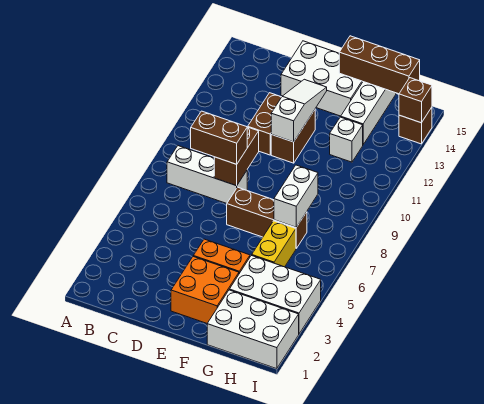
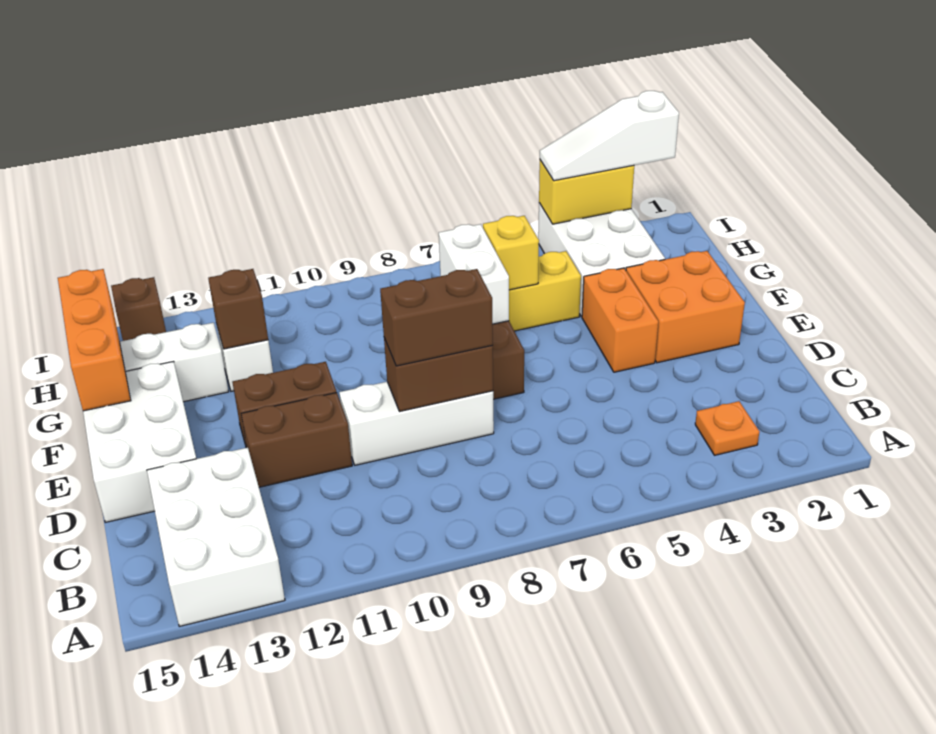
none -> orange 1x1 plate [695,401,759,455]
white 1x3 brick [167,146,247,204] -> white 1x3 brick turned to [339,382,494,465]
brown 1x2 brick [191,111,247,164] -> brown 1x2 brick turned to [380,269,493,366]
white 1x3 slope [271,79,327,142] -> white 1x3 slope moved to [540,91,679,181]
brown 1x3 brick [339,36,420,94] -> orange 1x3 brick [58,269,131,411]
white 2x3 brick [207,290,299,369] -> white 2x3 brick moved to [147,448,285,626]
none -> yellow 1x1 brick [483,216,539,290]
white 1x2 brick [274,165,318,227] -> white 1x2 brick turned to [439,224,509,324]
none -> yellow 1x2 brick [539,160,634,224]
brown 1x1 brick [399,78,432,123] -> brown 1x1 brick moved to [208,269,268,349]

